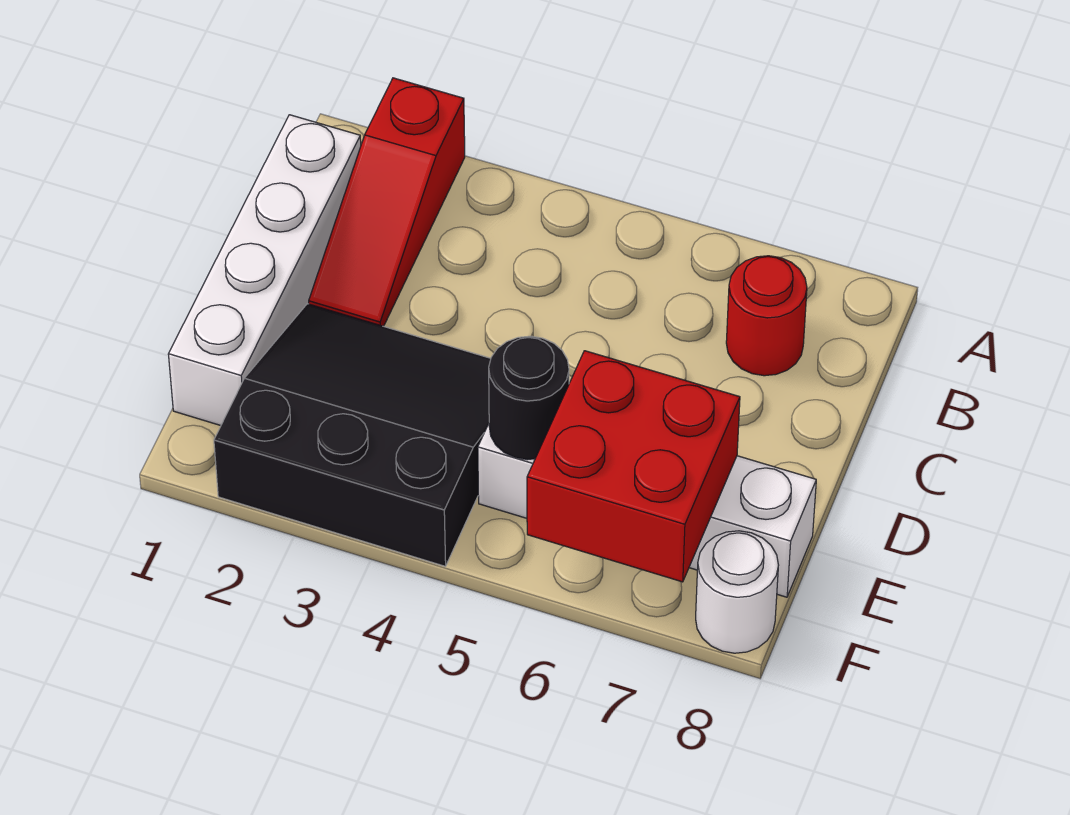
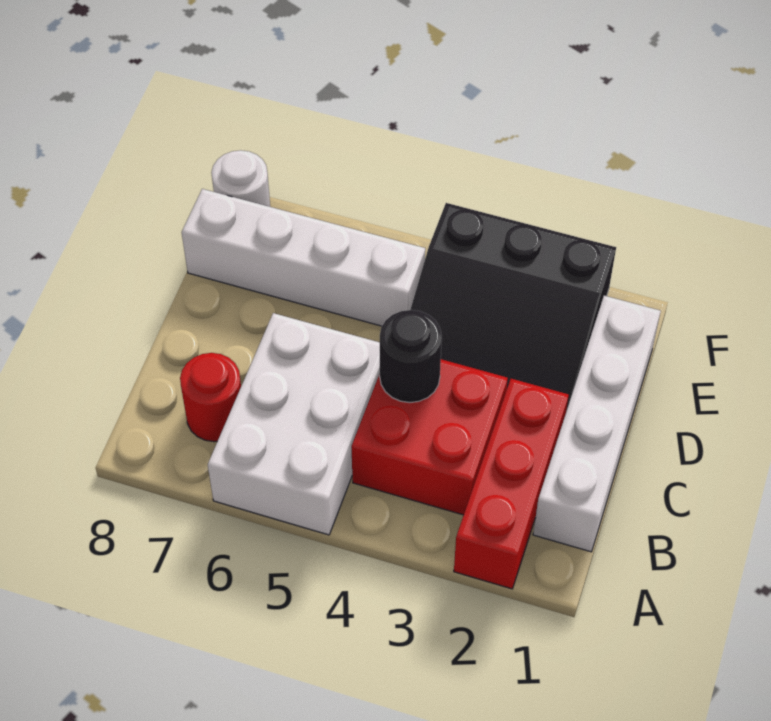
red 1x3 slope [309,78,465,326] -> red 1x3 brick [454,379,569,589]
none -> white 2x3 brick [208,313,380,535]
black 1x1 round brick [489,336,569,460] -> black 1x1 round brick moved to [380,310,442,403]
red 2x2 brick [527,351,740,582] -> red 2x2 brick moved to [351,359,508,515]

